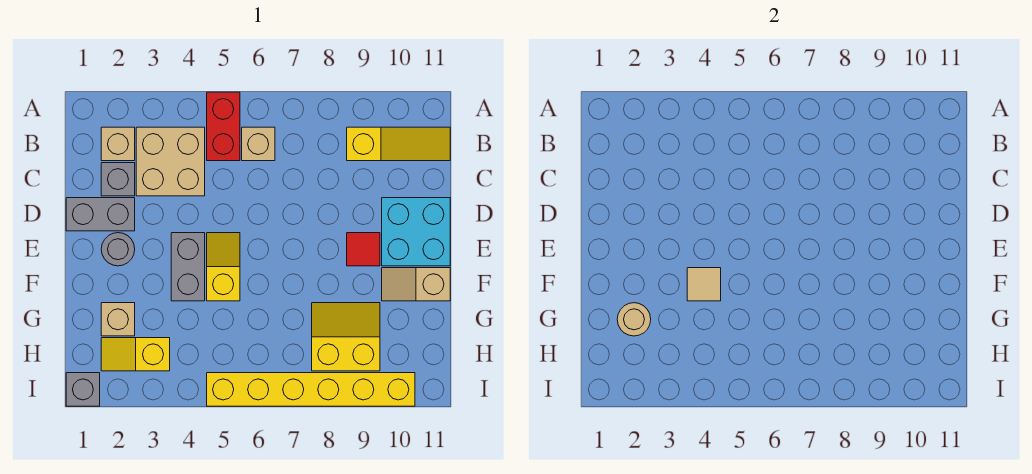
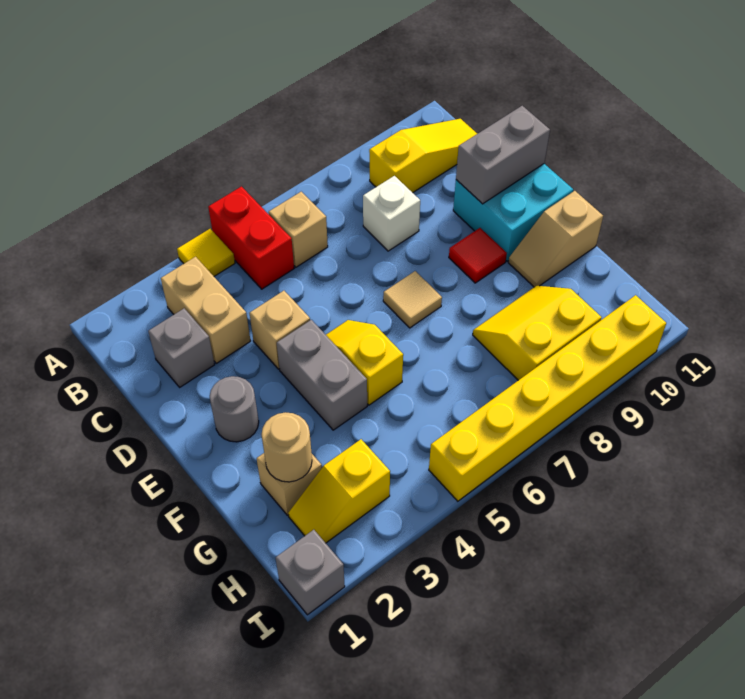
none -> yellow 1x1 tile [177,229,235,276]
tan 1x1 brick [101,127,135,161] -> tan 1x1 brick moved to [249,291,310,369]
tan 2x2 brick [136,127,205,196] -> tan 1x2 brick [161,257,250,363]
none -> white 1x1 brick [363,176,420,251]
grey 1x2 brick [66,198,135,231] -> grey 1x2 brick moved to [456,106,550,204]
tan 1x1 tile [687,268,721,301] -> tan 1x1 tile moved to [383,271,442,328]

